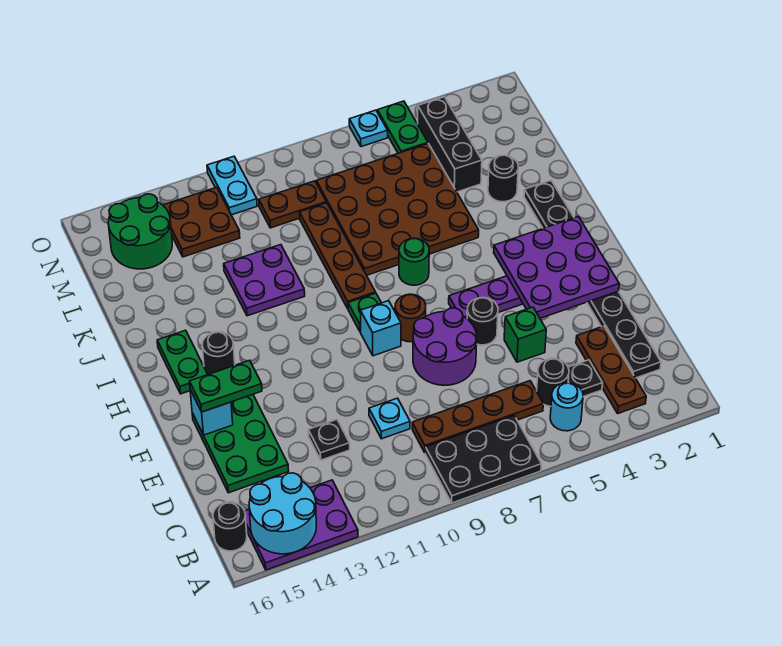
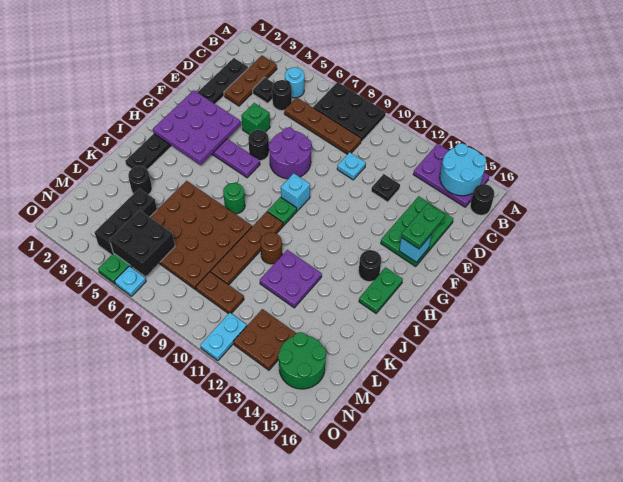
green 1x2 plate [190,360,262,412] -> green 1x2 plate turned to [401,203,445,249]
brown 1x1 round brick [395,294,426,342] -> brown 1x1 round brick moved to [260,232,282,264]
none -> black 2x2 brick [109,210,175,276]

